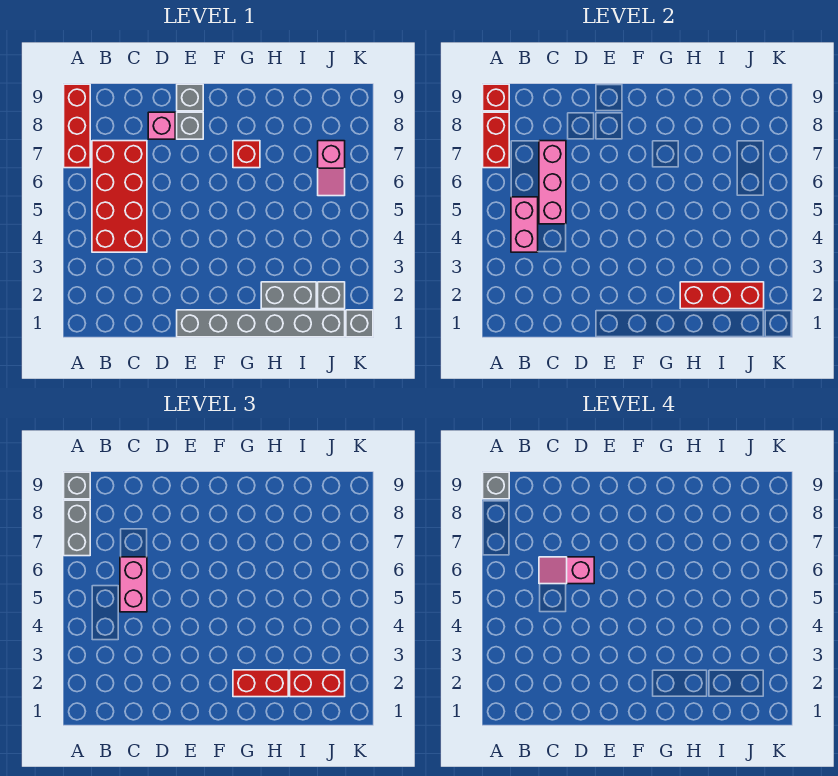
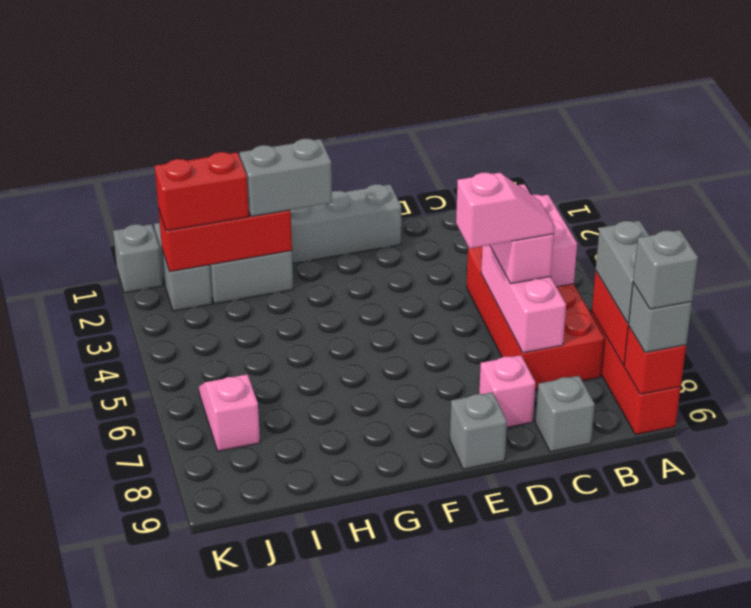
grey 1x1 brick [177,112,203,139] -> grey 1x1 brick moved to [536,376,595,452]
red 1x2 brick [233,670,288,697] -> grey 1x2 brick [240,139,332,217]
red 1x1 brick [233,141,260,168] -> none

